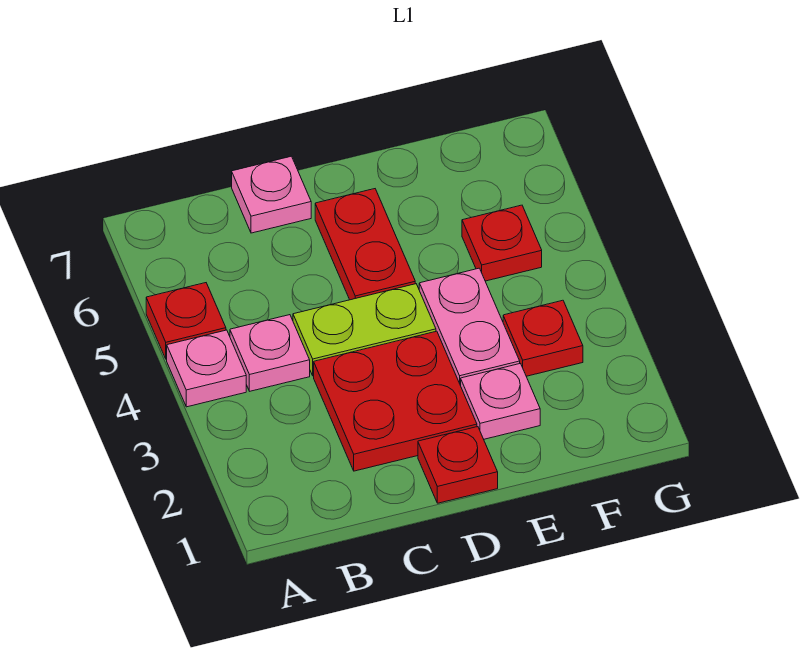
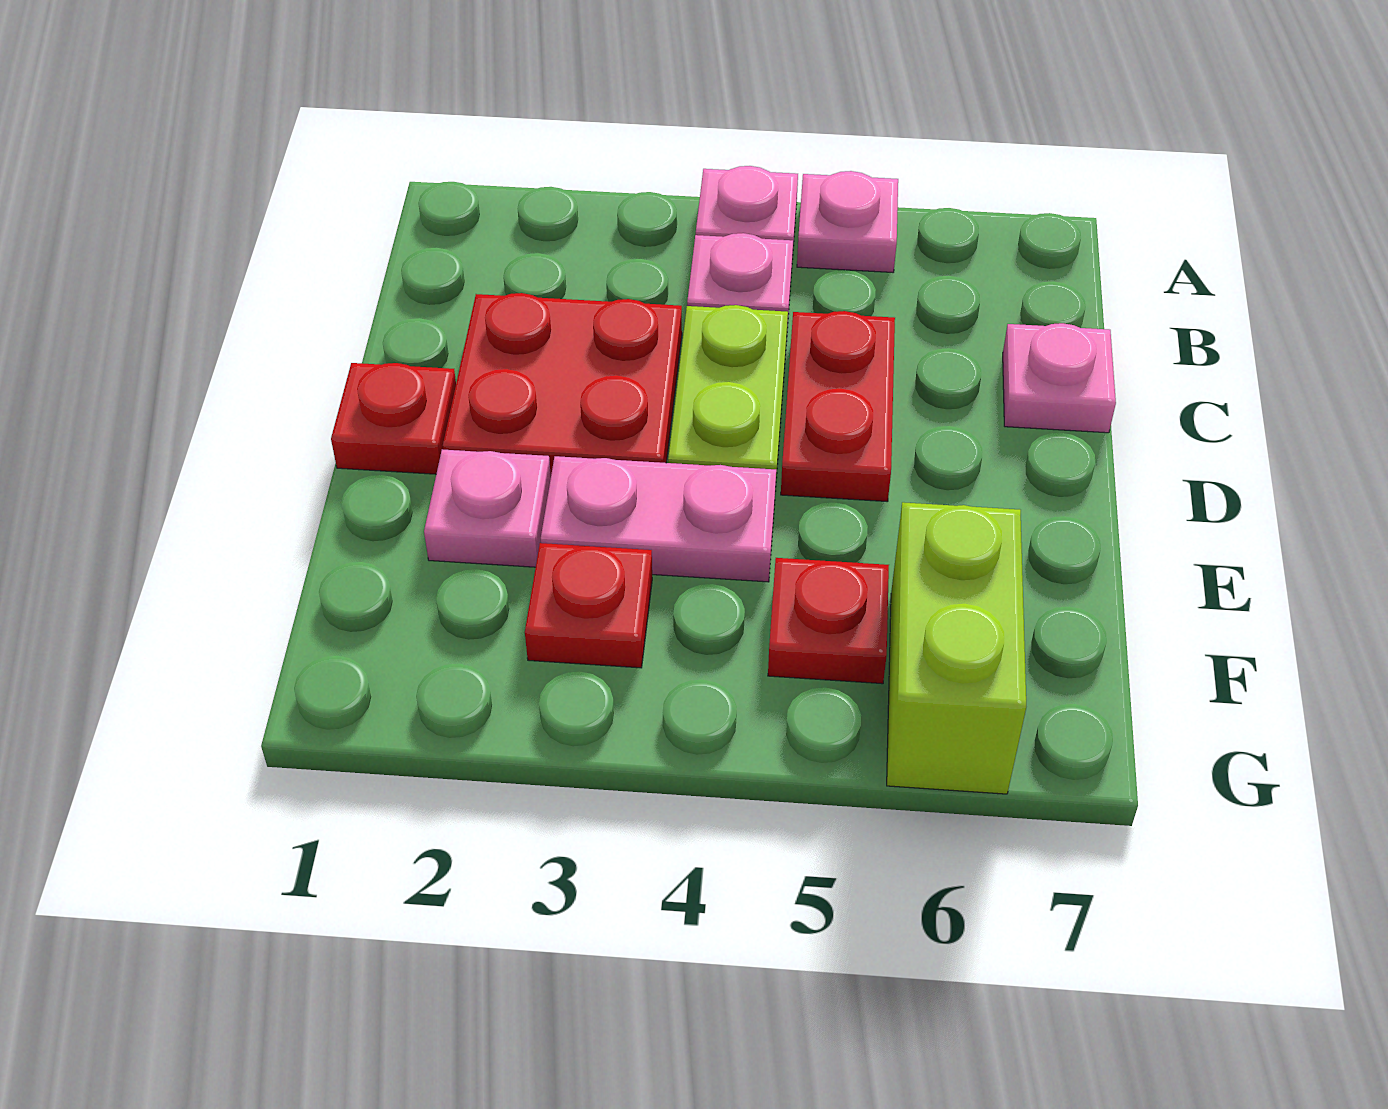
red 1x1 plate [146,283,226,359] -> pink 1x1 plate [797,171,898,272]
red 1x2 plate [315,189,415,300] -> red 1x2 plate turned to [781,311,895,502]
none -> lime 1x2 brick [887,502,1026,794]

